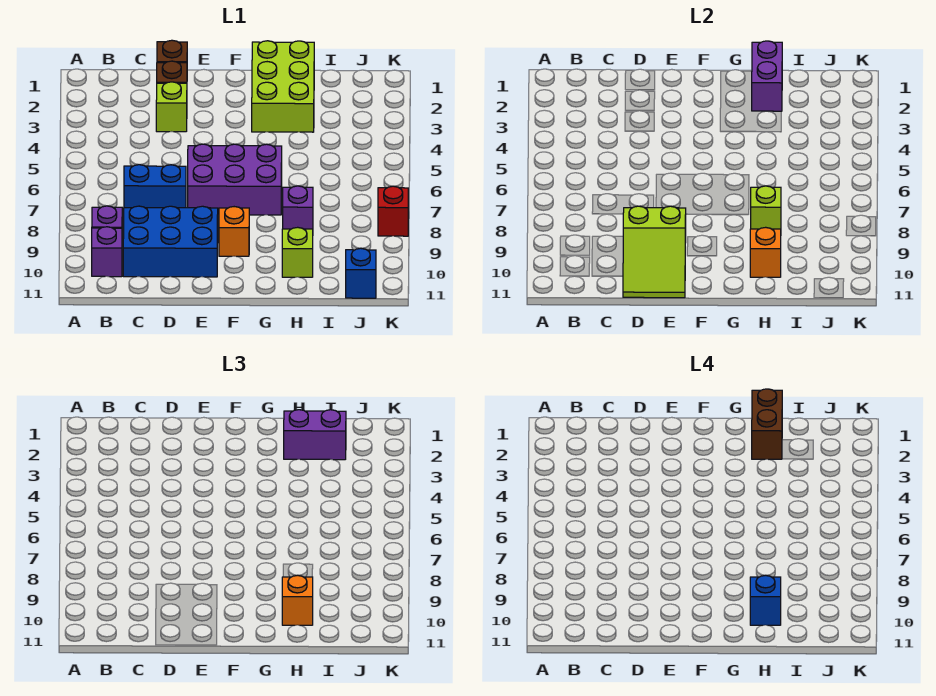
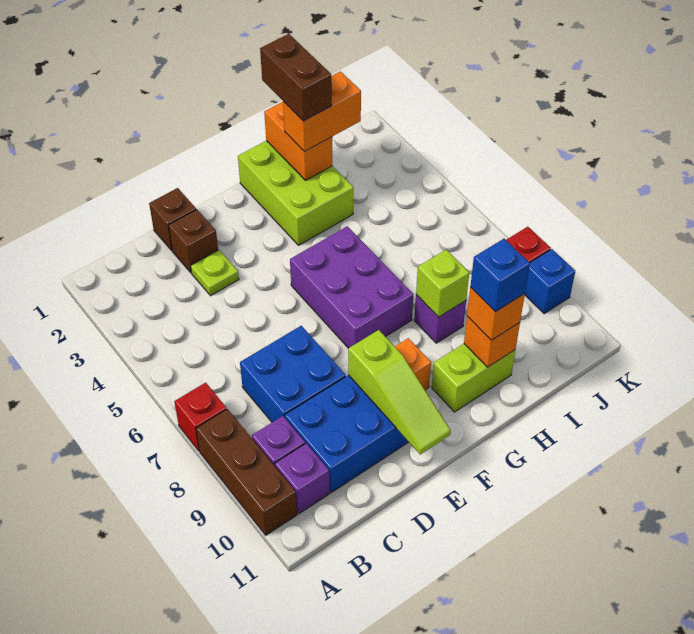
none -> red 1x1 brick [174,383,227,451]
none -> brown 1x3 brick [196,409,297,535]
blue 1x2 brick [124,165,186,208] -> blue 2x2 brick [240,326,346,422]
lime 1x1 brick [156,82,187,132] -> lime 1x1 plate [191,250,239,296]
lime 2x3 slope [623,206,686,298] -> lime 1x3 slope [348,330,451,454]
purple 2x3 brick [188,144,282,215] -> purple 2x3 brick turned to [290,226,413,348]
purple 1x2 brick [752,41,782,111] -> orange 1x2 brick [264,102,333,180]
purple 1x2 brick [284,410,346,460] -> orange 1x2 brick [283,71,361,152]
lime 1x1 brick [282,227,313,277] -> lime 1x2 brick [432,344,515,412]
blue 1x1 brick [346,248,376,298] -> blue 1x1 brick moved to [525,249,575,314]

